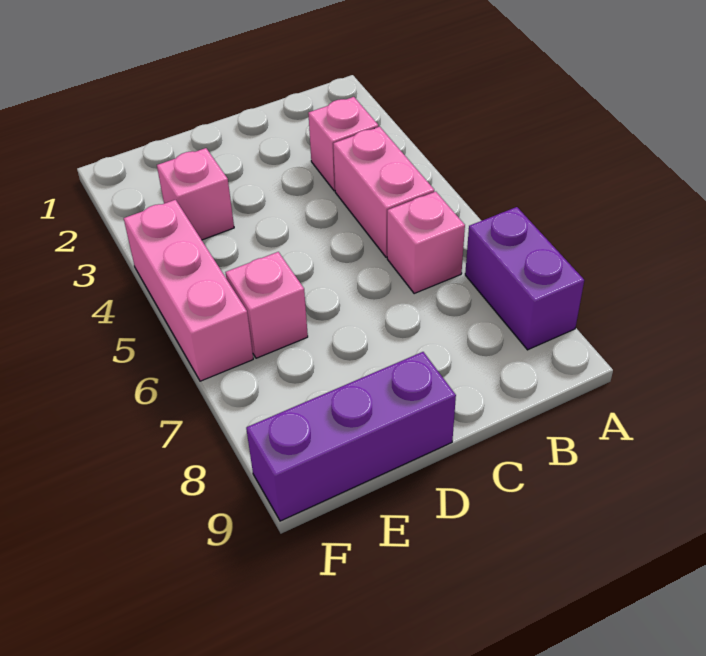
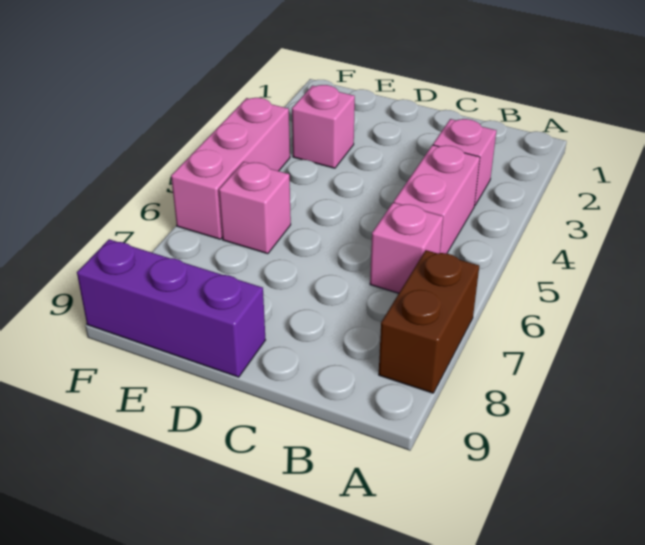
purple 1x2 brick [465,207,584,350] -> brown 1x2 brick [379,250,479,393]

